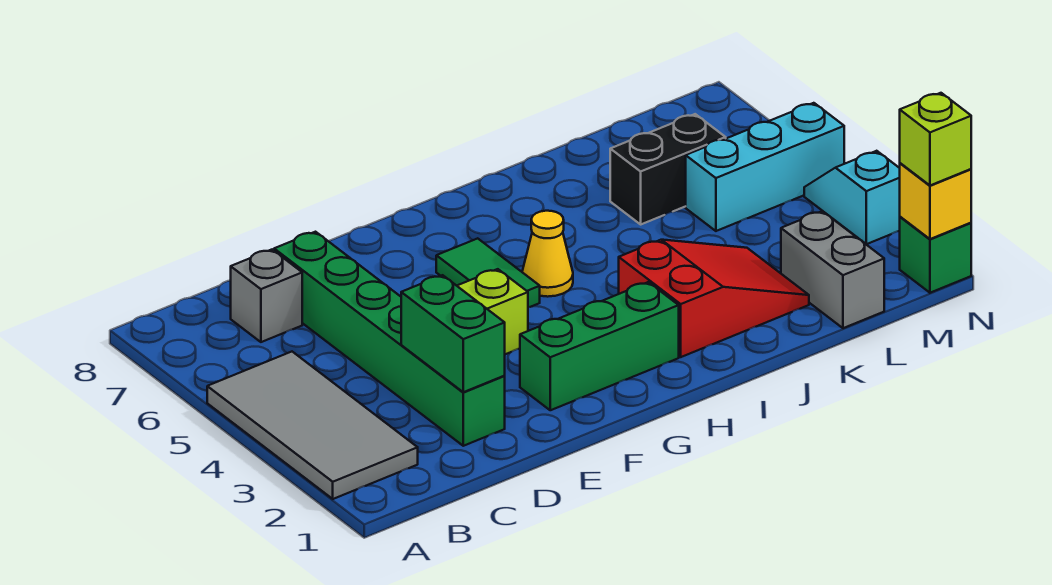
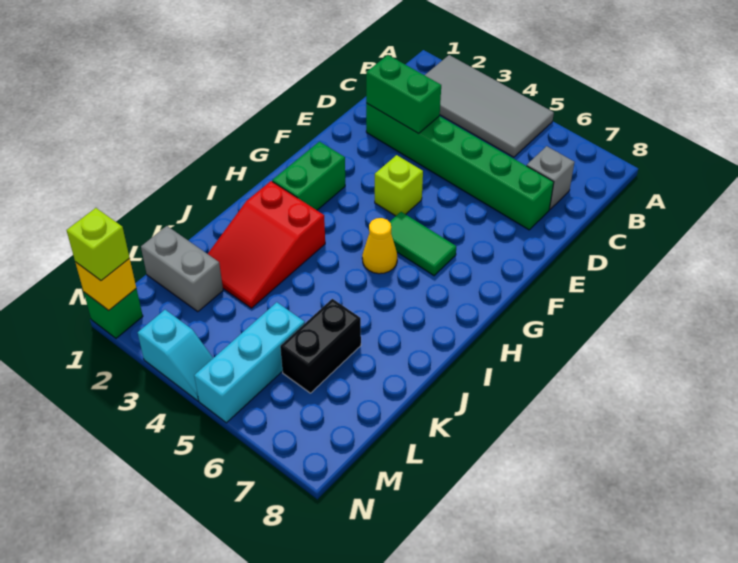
green 1x3 brick [520,282,679,410] -> green 1x2 brick [272,142,345,210]

